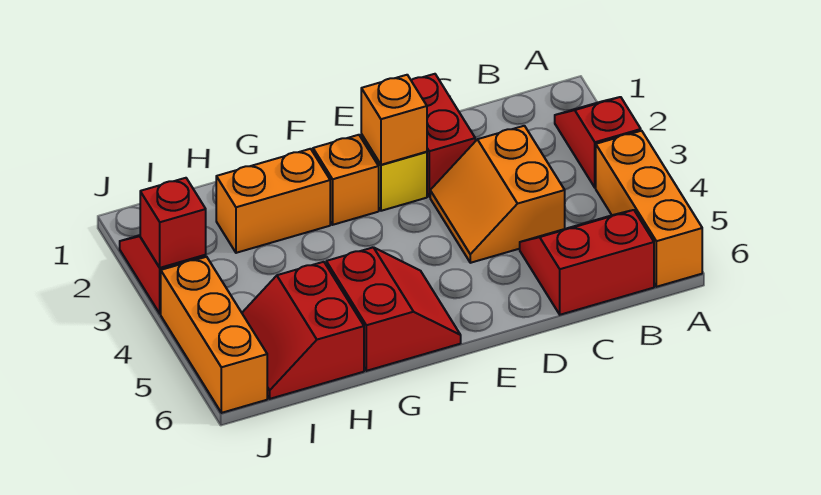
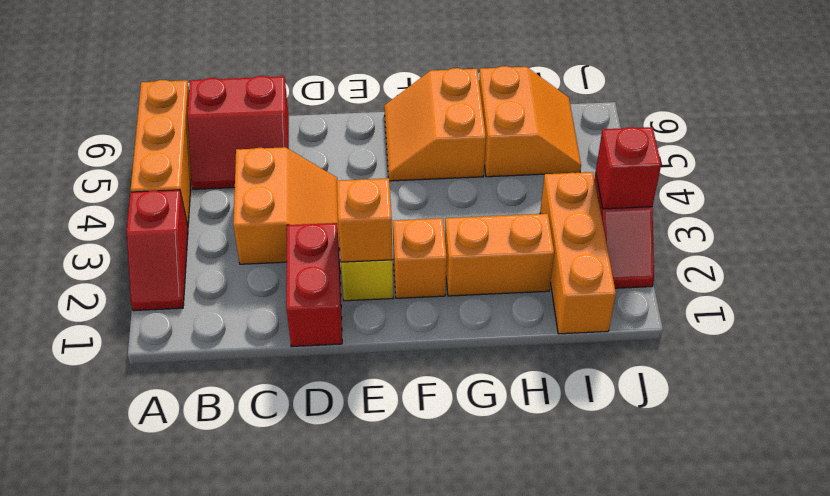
red 2x2 slope [326,247,461,371] -> orange 2x2 slope [384,68,486,181]
red 2x2 slope [242,262,364,399] -> orange 2x2 slope [479,66,581,177]
orange 1x3 brick [161,257,267,413] -> orange 1x3 brick moved to [540,172,616,334]

